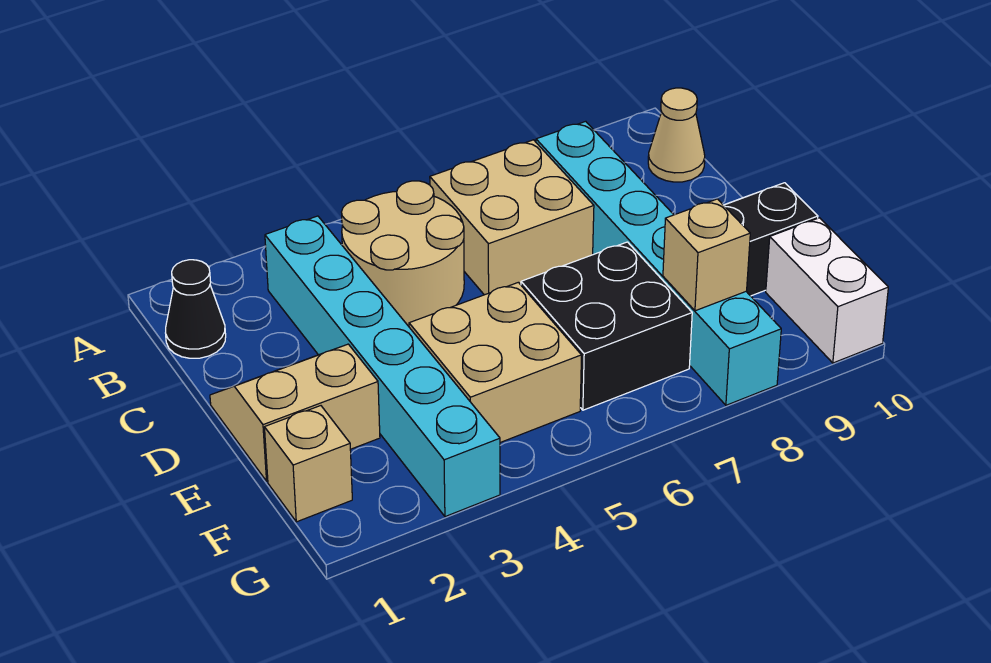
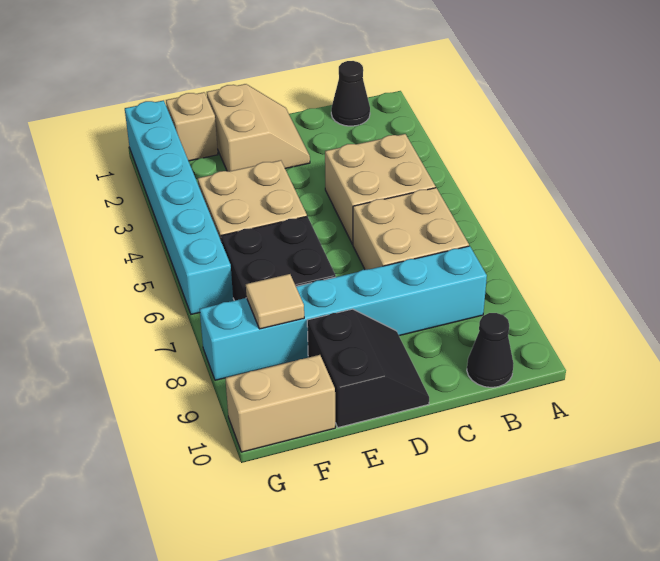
cyan 1x6 brick [265,216,500,517] -> cyan 1x6 brick turned to [125,100,233,314]
tan 2x2 round brick [342,181,464,326] -> tan 2x2 brick [325,134,436,244]
tan 1x1 cone [648,88,705,182] -> black 1x1 cone [467,313,514,387]
tan 1x1 brick [663,199,750,311] -> tan 1x1 tile [246,274,304,329]
white 1x2 brick [766,218,888,363] -> tan 1x2 brick [225,355,335,452]

